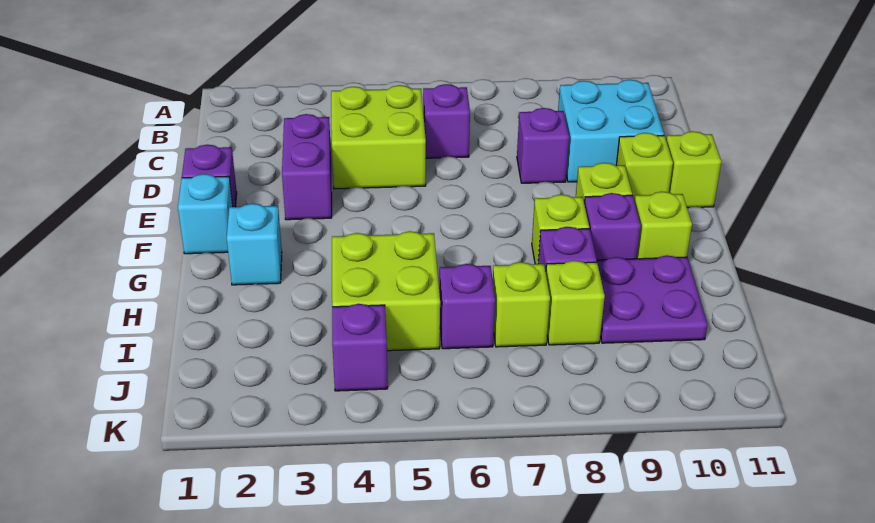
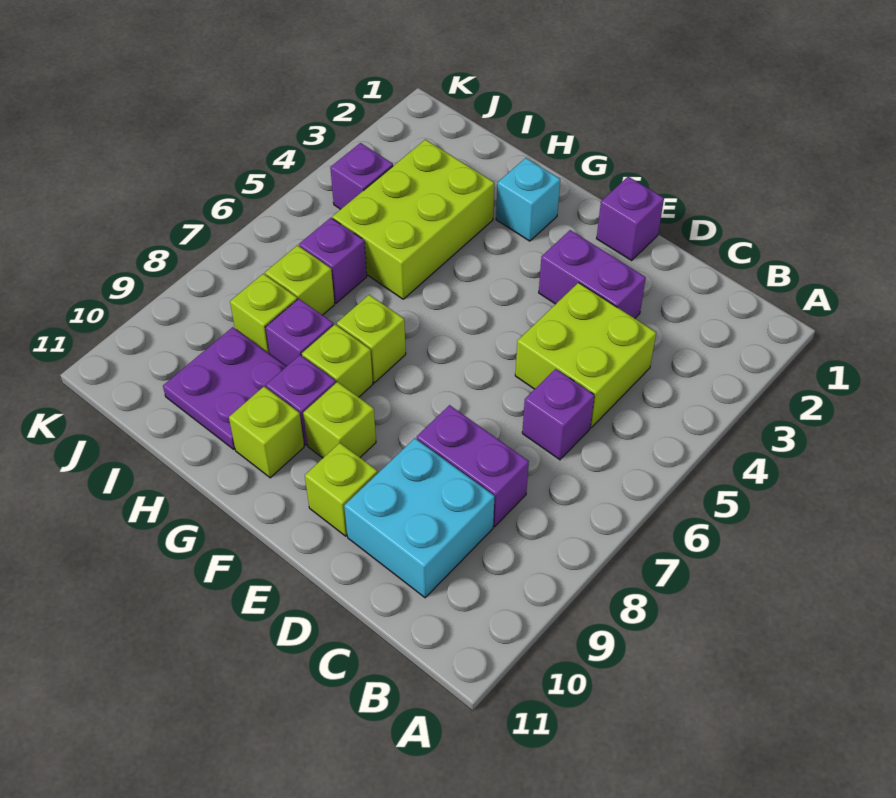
purple 1x1 brick [517,108,569,183] -> purple 1x2 brick [417,405,529,527]
lime 1x1 brick [666,131,721,208] -> lime 1x1 brick moved to [337,295,406,383]
cyan 1x1 brick [178,174,233,254] -> none
lime 2x2 brick [332,231,440,351] -> lime 2x3 brick [332,140,494,299]

